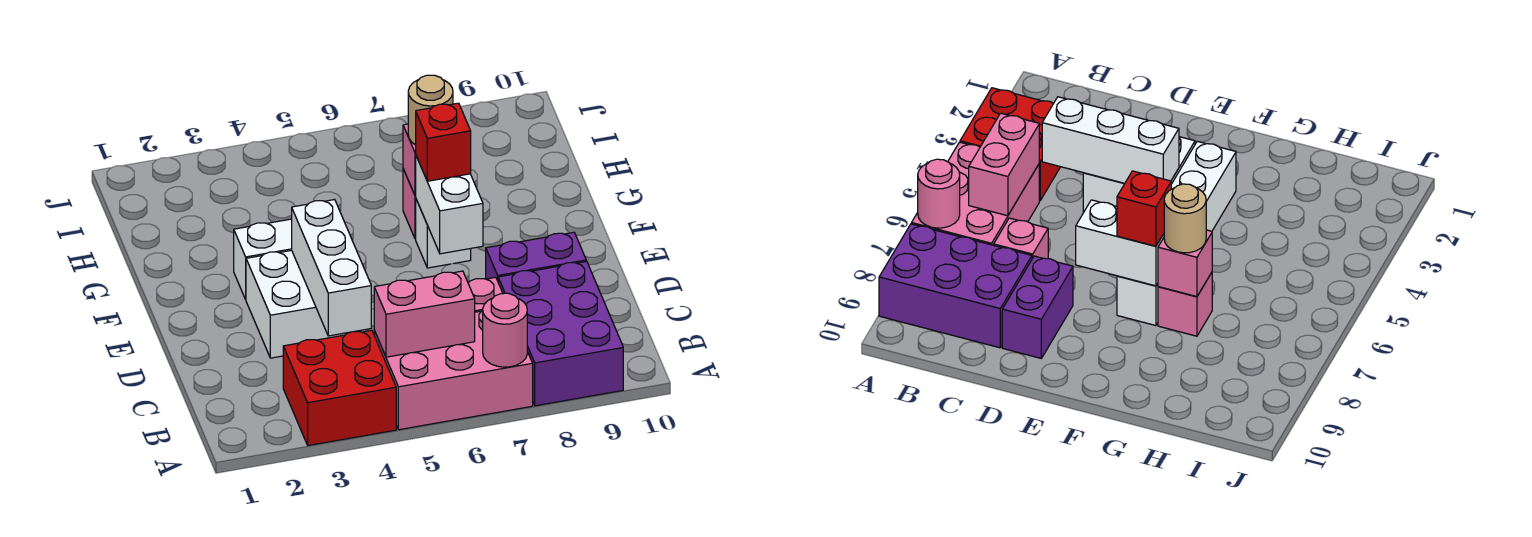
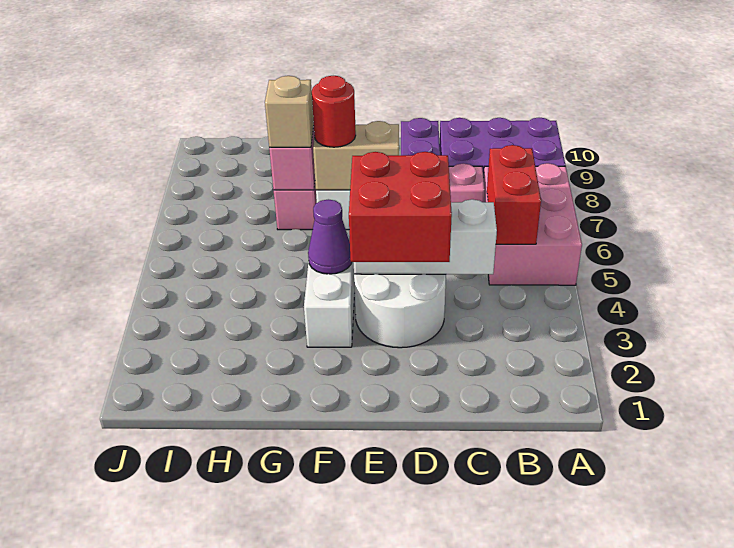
red 2x2 brick [283,330,396,446] -> red 2x2 brick moved to [349,152,452,262]
pink 1x1 round brick [483,293,527,367] -> none
pink 1x2 brick [374,271,475,357] -> red 1x2 brick [487,145,541,244]
white 2x2 brick [246,250,359,358] -> white 2x2 round brick [354,274,446,348]
white 1x2 brick [416,156,483,254] -> tan 1x2 brick [313,121,399,190]
none -> purple 1x1 cone [308,199,352,274]
red 1x1 brick [416,103,471,181] -> red 1x1 round brick [312,76,356,147]
tan 1x1 round brick [408,75,453,145] -> tan 1x1 brick [265,76,314,147]

